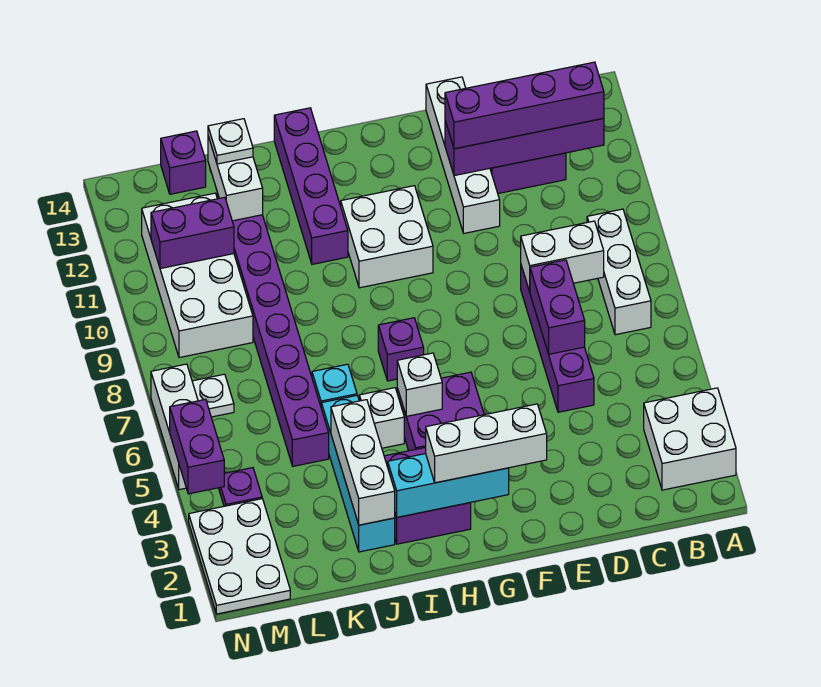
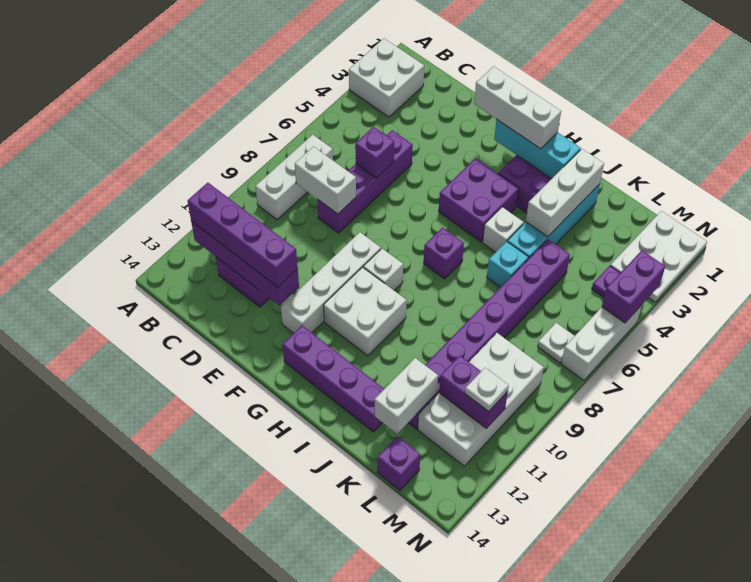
purple 1x2 brick [530,260,585,354] -> purple 1x1 brick [355,127,394,178]
white 1x4 brick [426,77,500,233] -> white 1x4 brick moved to [281,232,381,333]
white 1x1 brick [397,353,442,416] -> white 1x1 brick moved to [363,249,403,290]
purple 1x4 brick [274,108,348,264] -> purple 1x4 brick turned to [282,326,384,432]
white 1x1 plate [208,119,253,164] -> white 1x1 plate moved to [465,368,509,411]

